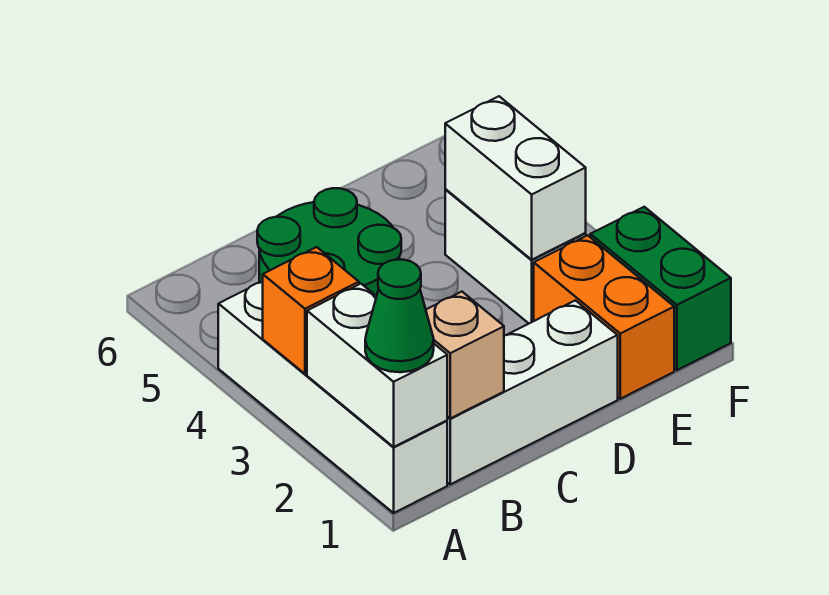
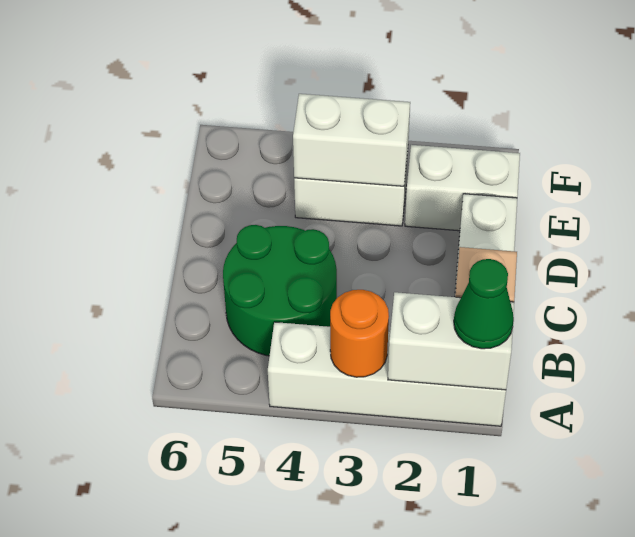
orange 1x1 brick [263,247,359,374] -> orange 1x1 round brick [330,290,389,377]
orange 1x2 brick [534,235,674,399] -> white 1x2 brick [405,145,520,231]
green 1x2 brick [590,207,731,370] -> none

